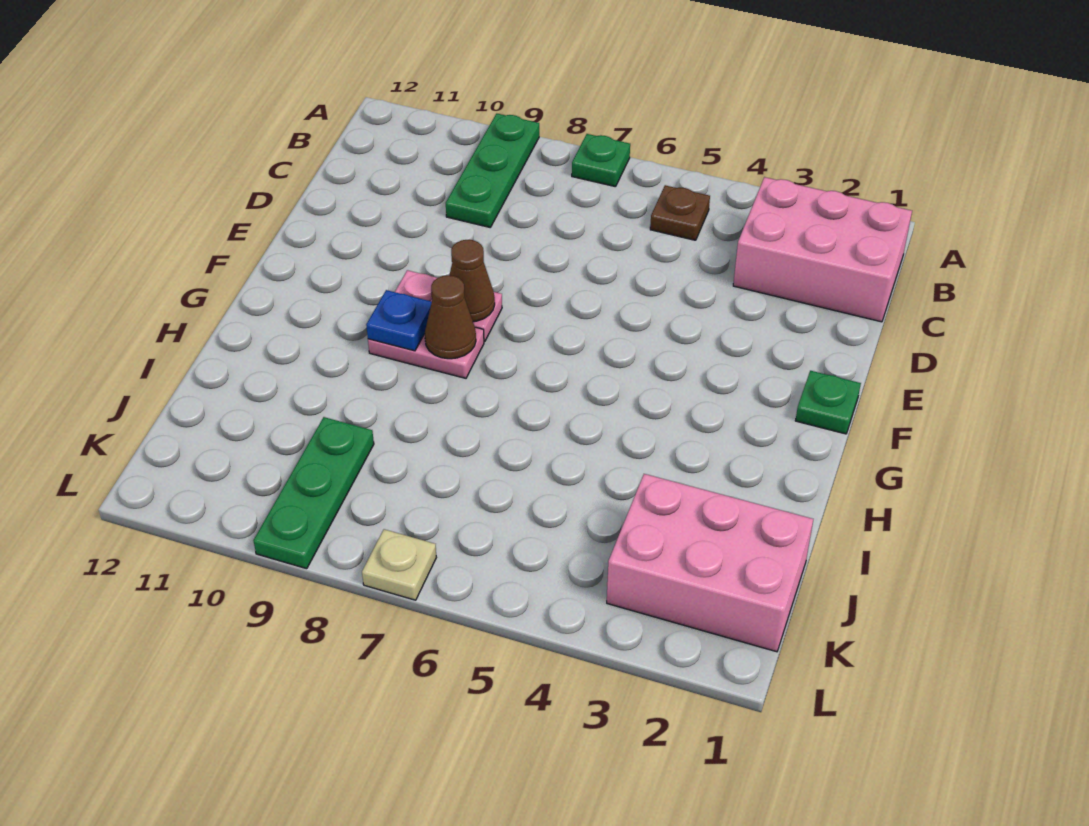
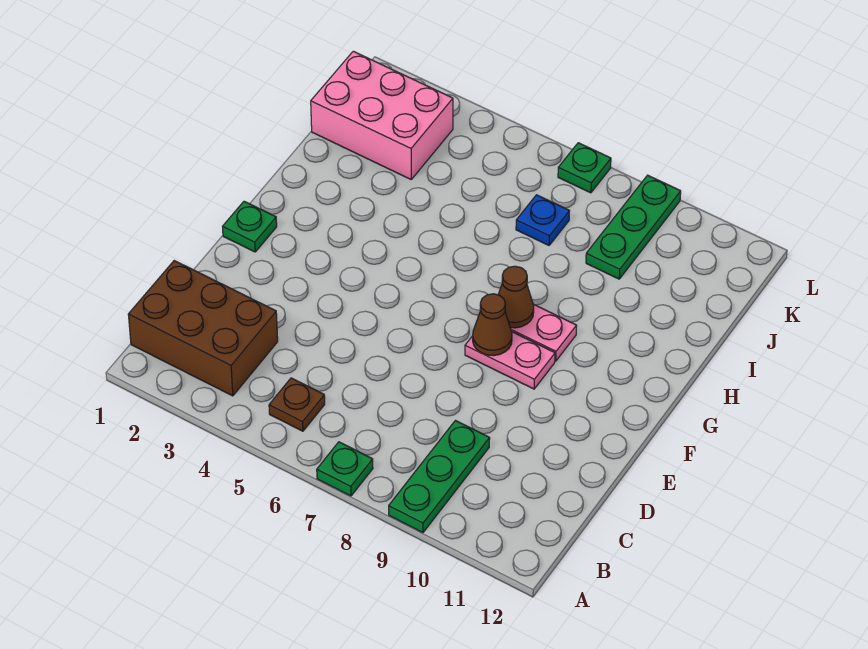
pink 2x3 brick [733,177,912,322] -> brown 2x3 brick [128,261,278,396]
blue 1x1 plate [366,290,432,351] -> blue 1x1 plate moved to [516,195,569,245]
tan 1x1 plate [362,529,436,600] -> green 1x1 plate [558,143,611,193]

